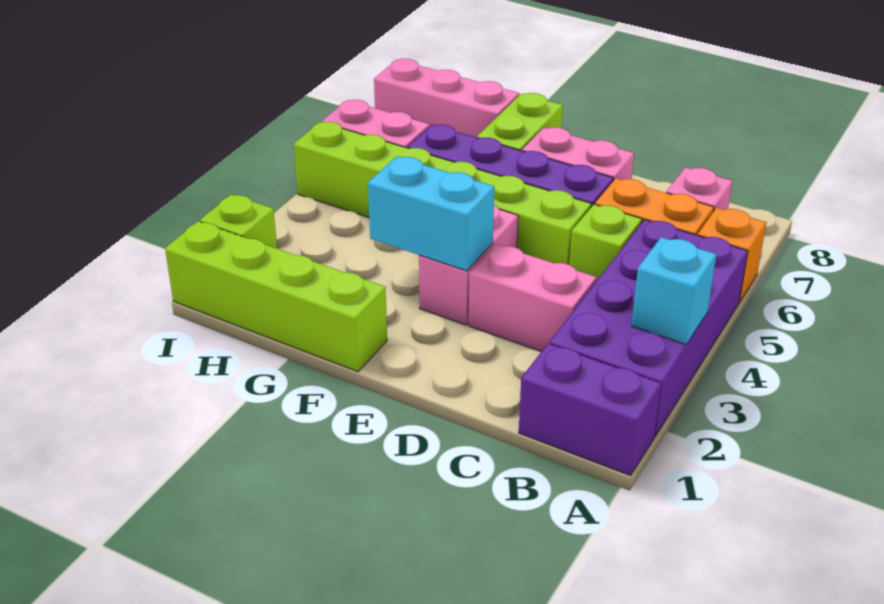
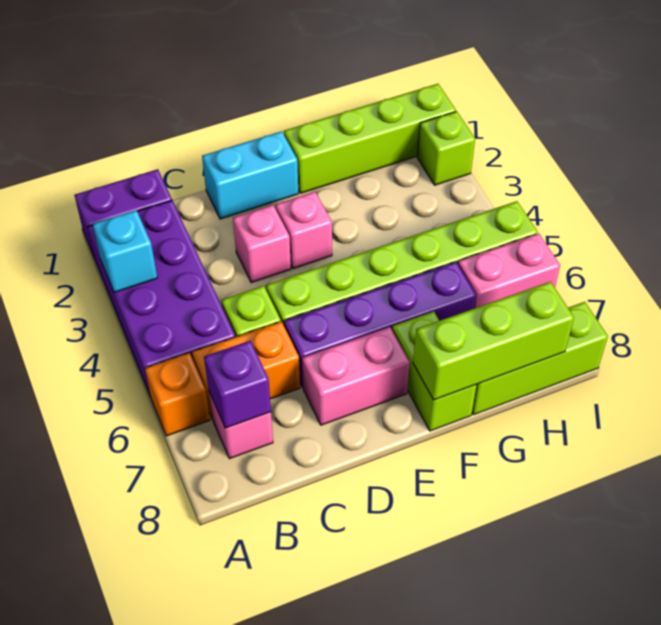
none -> purple 1x1 brick [204,341,271,428]
pink 1x2 brick [469,244,596,352] -> pink 1x1 brick [233,205,291,283]
pink 1x2 brick [419,205,518,325] -> pink 1x1 brick [275,192,332,269]
cyan 1x2 brick [368,157,494,271] -> cyan 1x2 brick moved to [202,131,298,219]
none -> lime 1x3 brick [413,282,574,400]
pink 1x3 brick [374,59,519,138] -> lime 1x3 brick [472,302,608,415]

